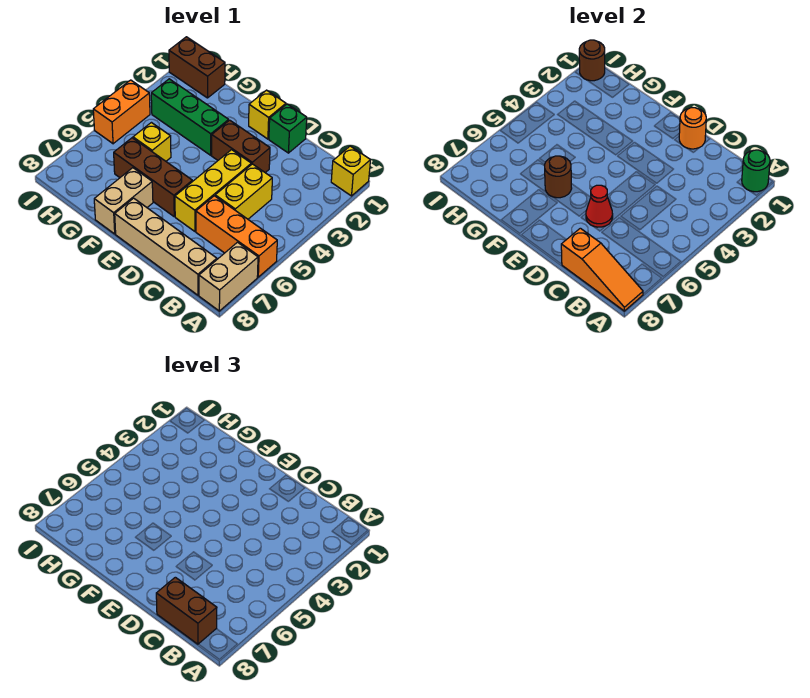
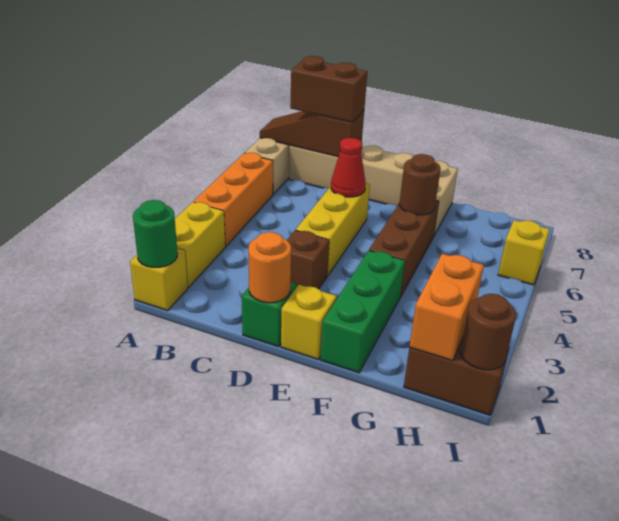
orange 1x3 brick [196,196,277,277] -> orange 1x3 brick turned to [193,152,273,246]
orange 1x3 slope [561,228,643,311] -> brown 1x3 slope [260,110,364,157]
yellow 1x2 brick [215,164,272,219] -> yellow 1x2 brick moved to [175,202,225,288]
brown 1x2 brick [212,120,270,173] -> brown 1x1 brick [287,230,329,289]
brown 1x3 brick [114,138,192,216] -> brown 1x3 brick turned to [369,201,439,297]
green 1x3 brick [151,79,229,155] -> green 1x3 brick turned to [320,251,405,373]
yellow 1x1 brick [133,123,171,161] -> yellow 1x1 brick moved to [498,220,550,285]
orange 1x2 brick [93,80,150,144] -> orange 1x2 brick moved to [410,254,484,361]

